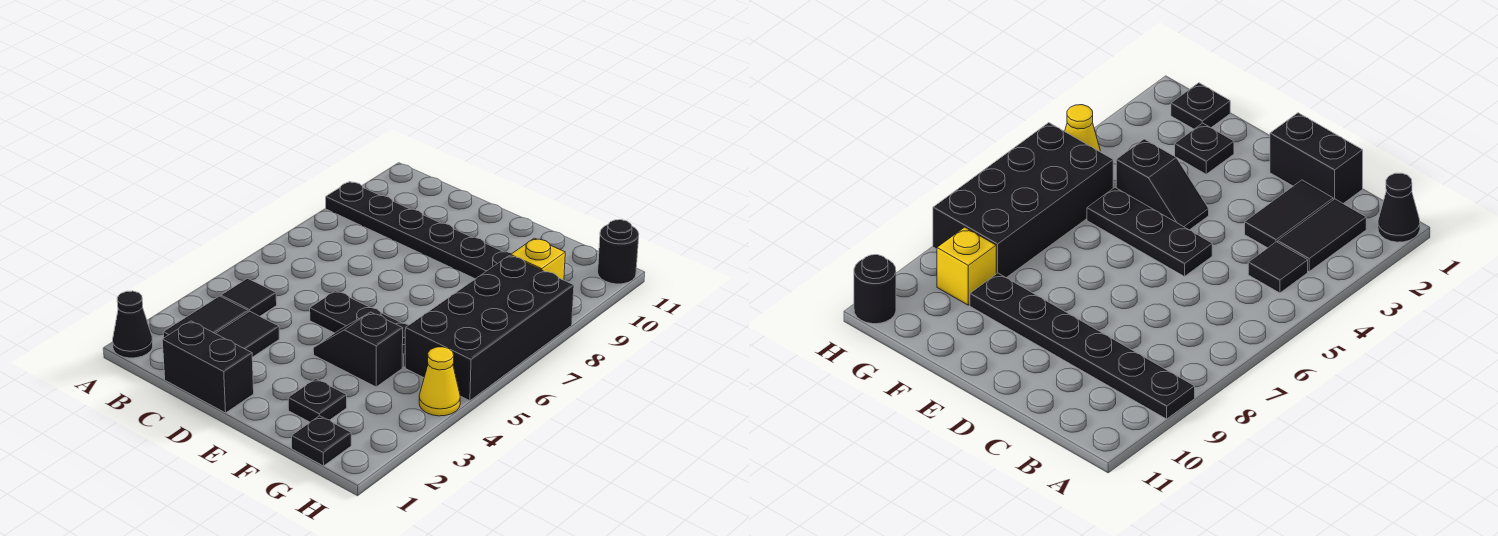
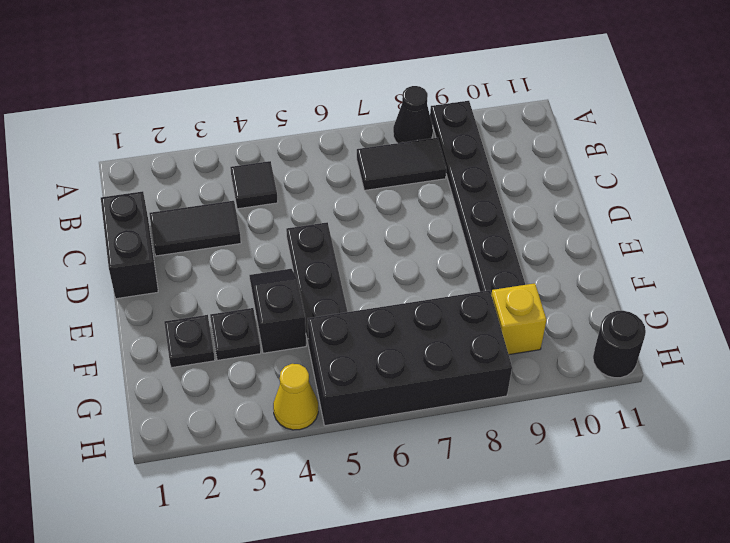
black 1x1 cone [113,291,153,358] -> black 1x1 cone moved to [393,86,433,143]
black 1x2 tile [163,296,248,338] -> black 1x2 tile moved to [357,138,446,190]
black 1x1 plate [292,416,351,466] -> black 1x1 plate moved to [210,308,261,360]

